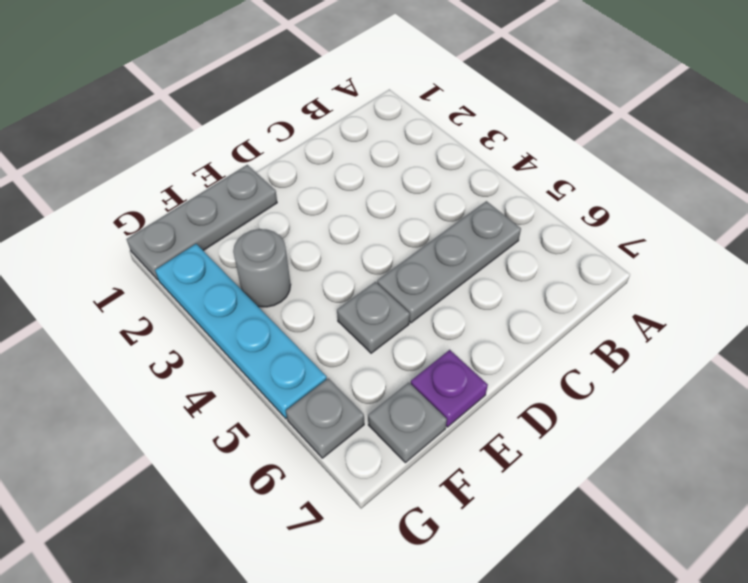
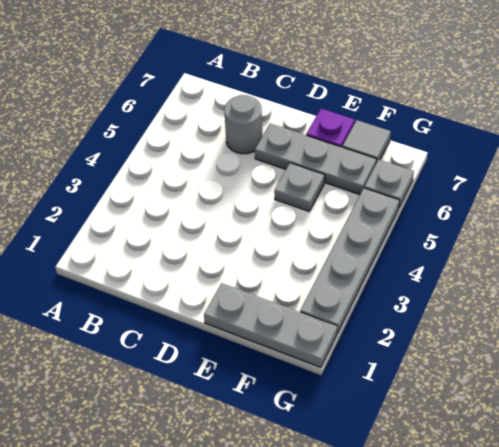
grey 1x3 plate [377,201,521,323] -> grey 1x3 plate moved to [255,124,377,195]
grey 1x1 round brick [233,229,291,307] -> grey 1x1 round brick moved to [224,95,262,154]
grey 1x1 plate [368,383,447,463] -> grey 1x1 tile [342,120,391,163]
cyan 1x4 plate [155,244,327,419] -> grey 1x4 plate [300,188,400,333]

